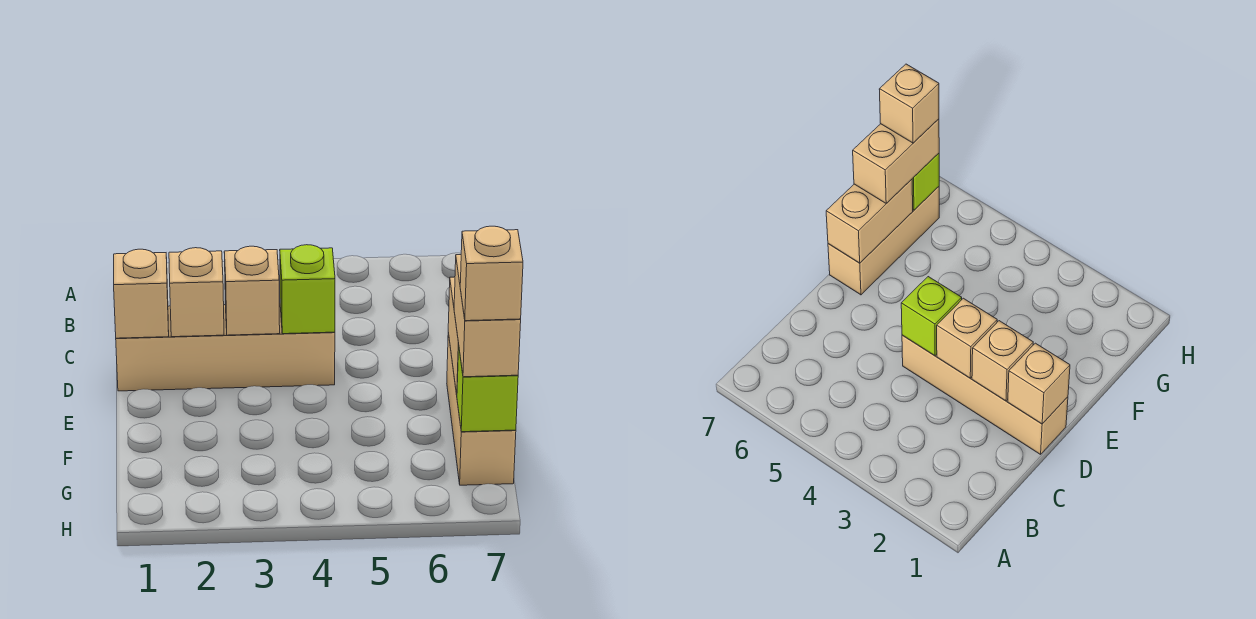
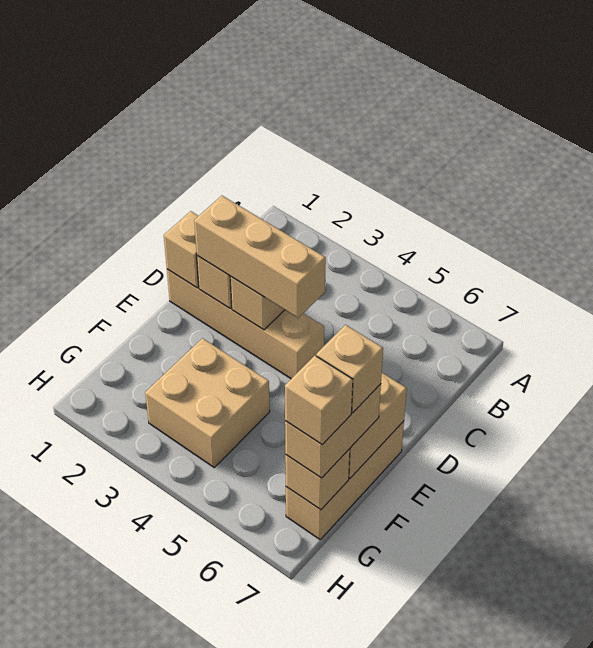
none -> tan 1x3 brick [194,196,326,318]
lime 1x1 brick [280,245,335,334] -> none
none -> tan 2x2 brick [145,338,270,467]
none -> tan 1x1 brick [316,325,383,413]
lime 1x1 brick [457,349,518,432] -> tan 1x1 brick [285,449,350,510]

